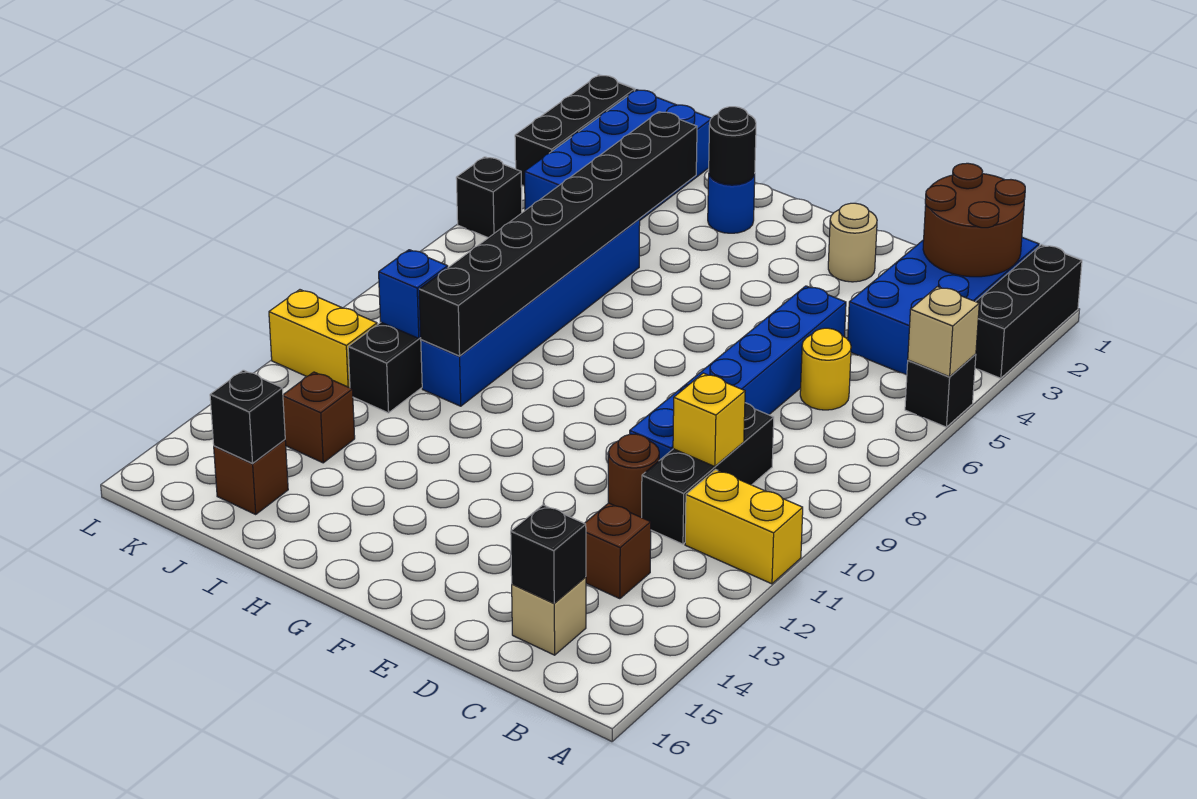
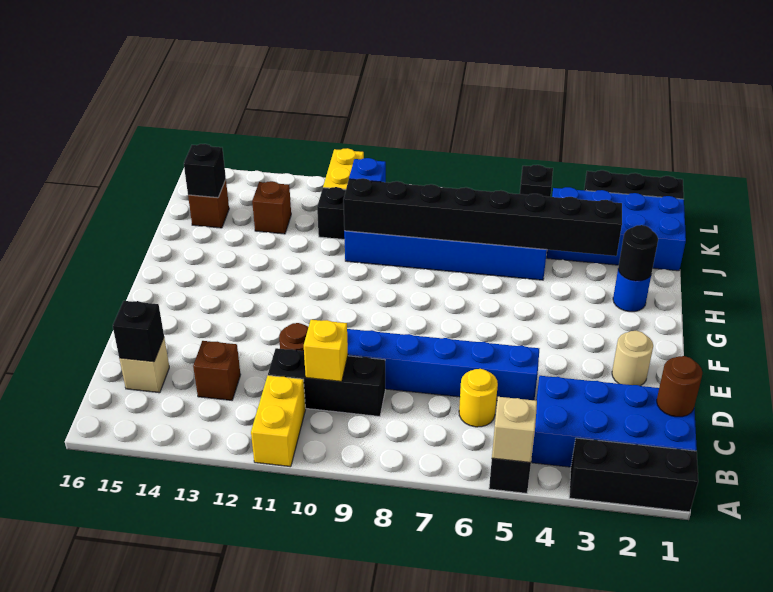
brown 2x2 round brick [923,163,1025,277] -> brown 1x1 round brick [657,356,703,417]

